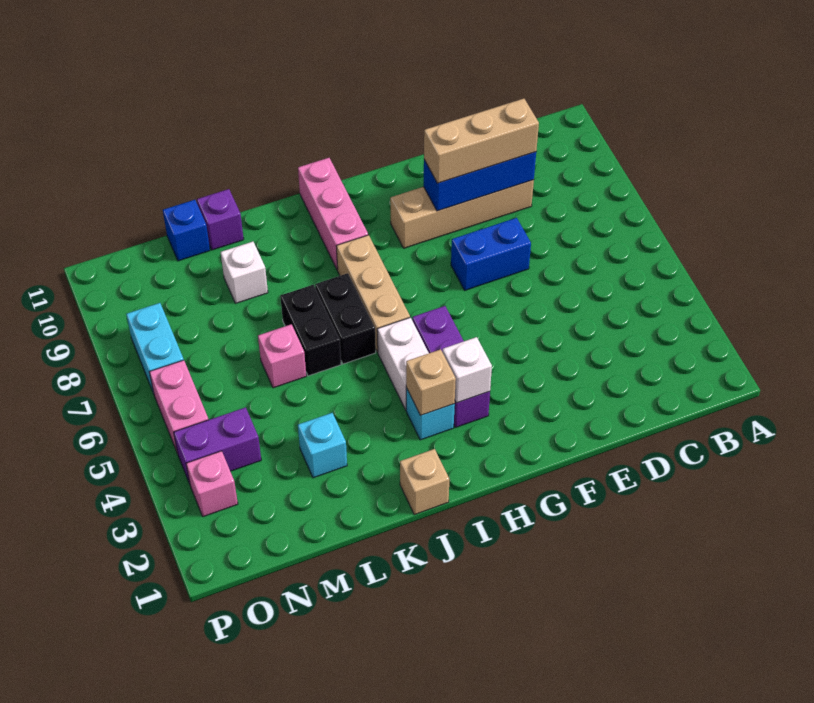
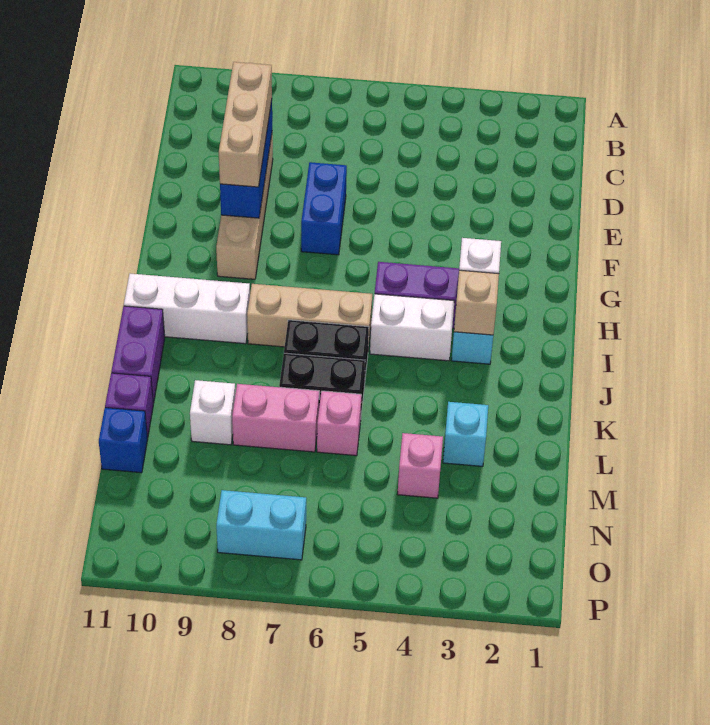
pink 1x3 brick [298,158,368,270] -> white 1x3 brick [124,274,250,344]
tan 1x1 brick [400,449,449,515] -> none
purple 1x2 brick [174,407,261,484] -> purple 1x2 brick moved to [111,306,165,403]
pink 1x1 brick [186,451,238,517] -> pink 1x1 brick moved to [398,433,443,498]
pink 1x2 brick [149,360,209,453] -> pink 1x2 brick moved to [232,384,319,452]

